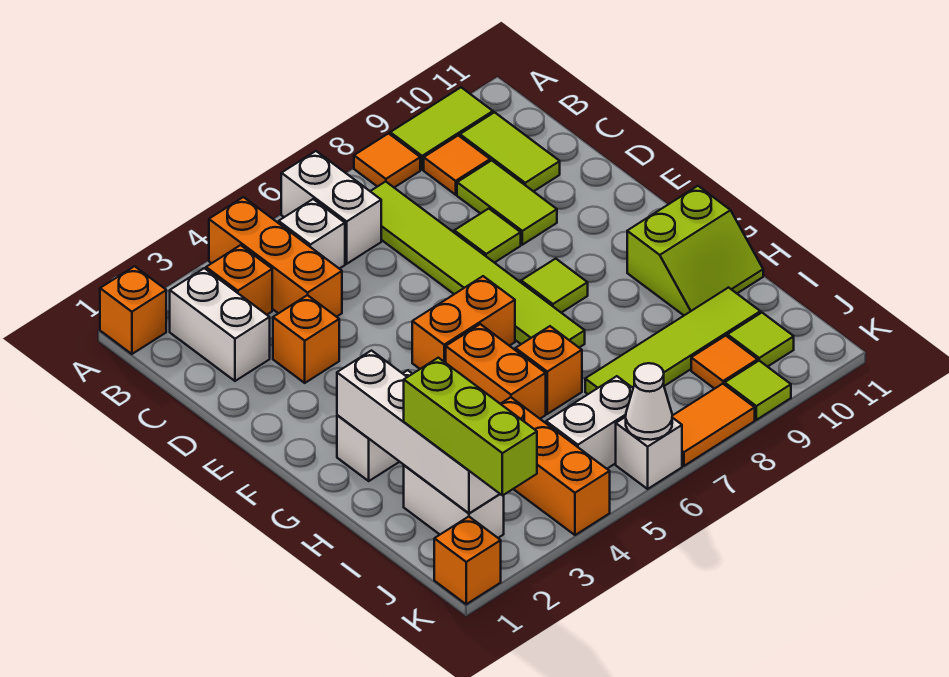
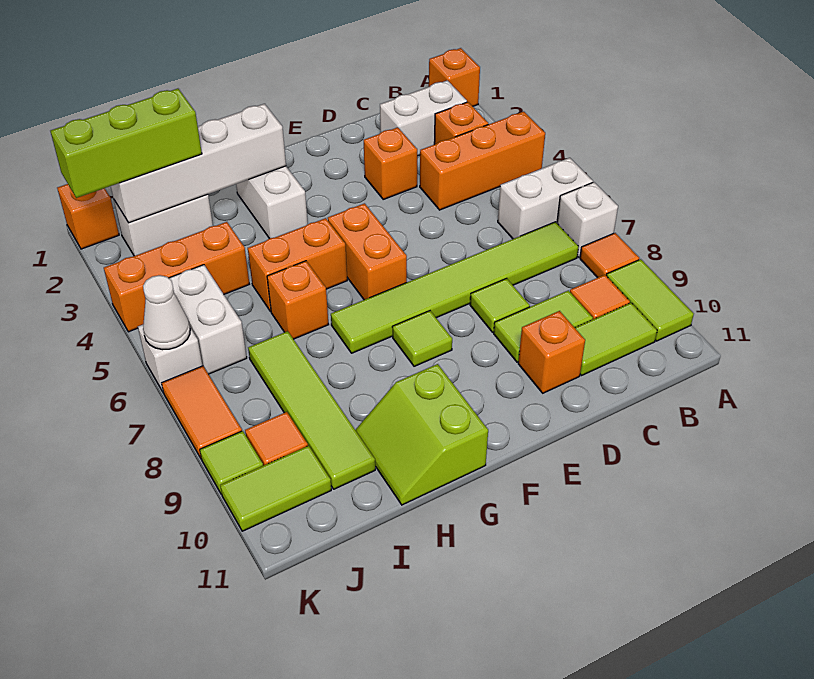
white 1x1 brick [279,199,345,269] -> white 1x1 brick moved to [557,182,618,257]
none -> orange 1x1 brick [518,311,585,393]
lime 1x1 tile [727,313,794,367] -> lime 1x2 tile [220,446,331,531]

